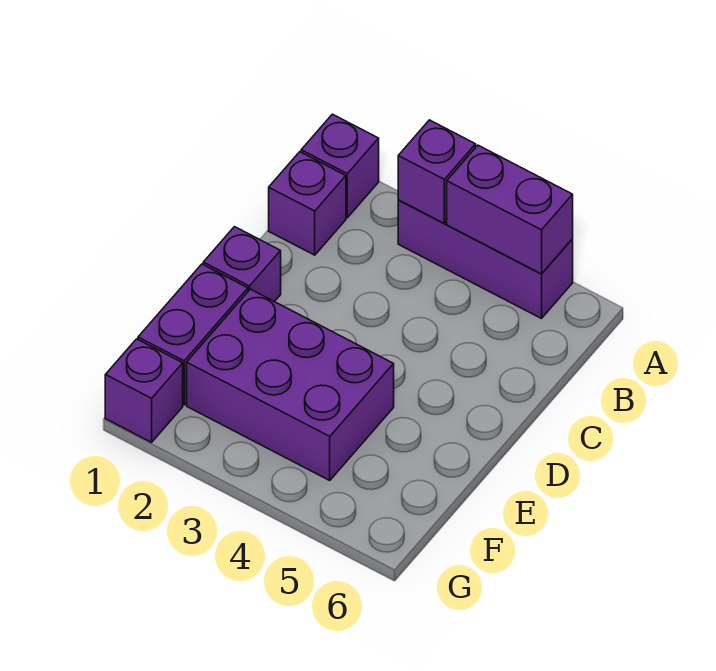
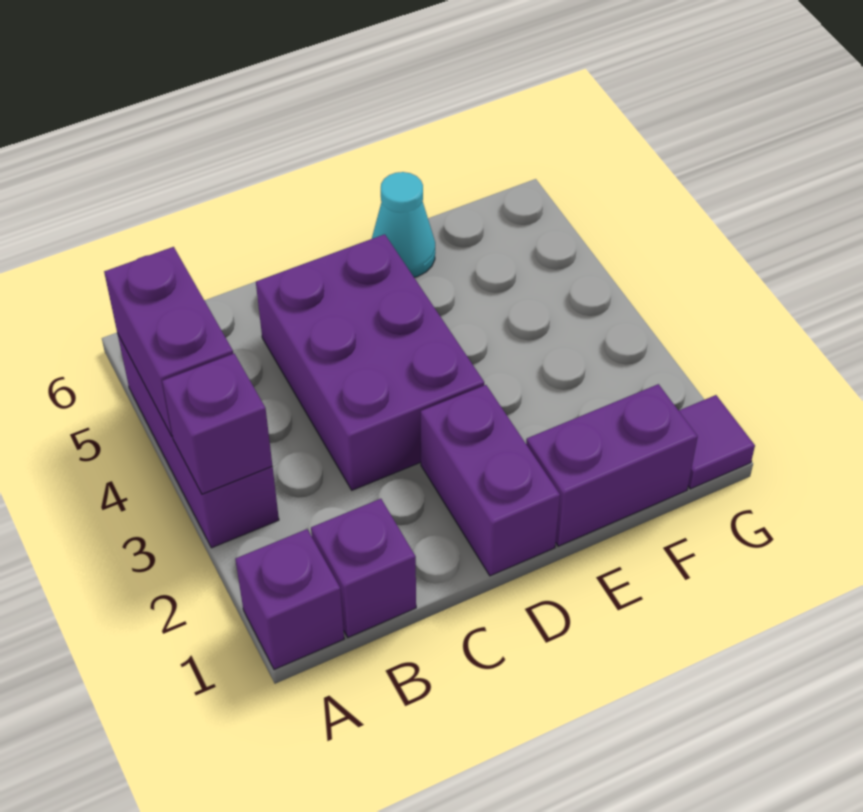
purple 1x1 brick [203,227,281,302] -> purple 1x2 brick [421,385,560,576]
purple 2x3 brick [187,289,394,480] -> purple 2x3 brick moved to [256,234,484,490]
none -> cyan 1x1 cone [372,172,435,277]
purple 1x1 brick [105,339,183,442] -> purple 1x1 tile [679,395,755,489]

